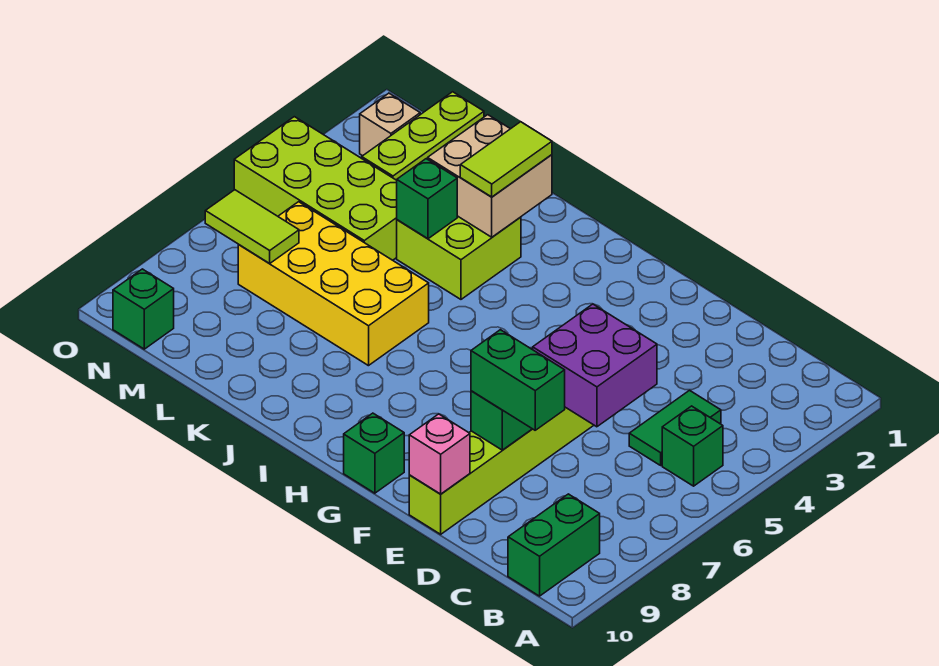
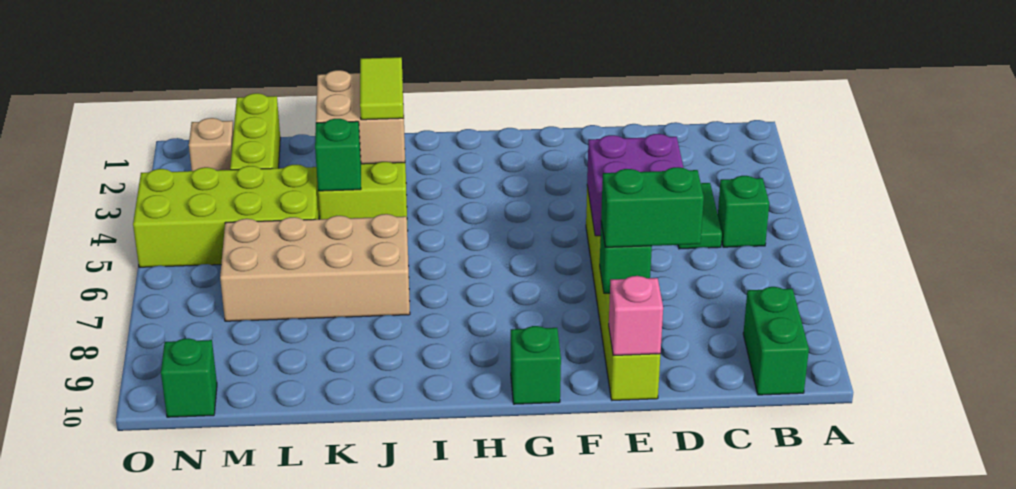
yellow 2x4 brick [238,202,429,366] -> tan 2x4 brick [220,214,410,321]
lime 1x2 tile [205,190,299,264] -> none

